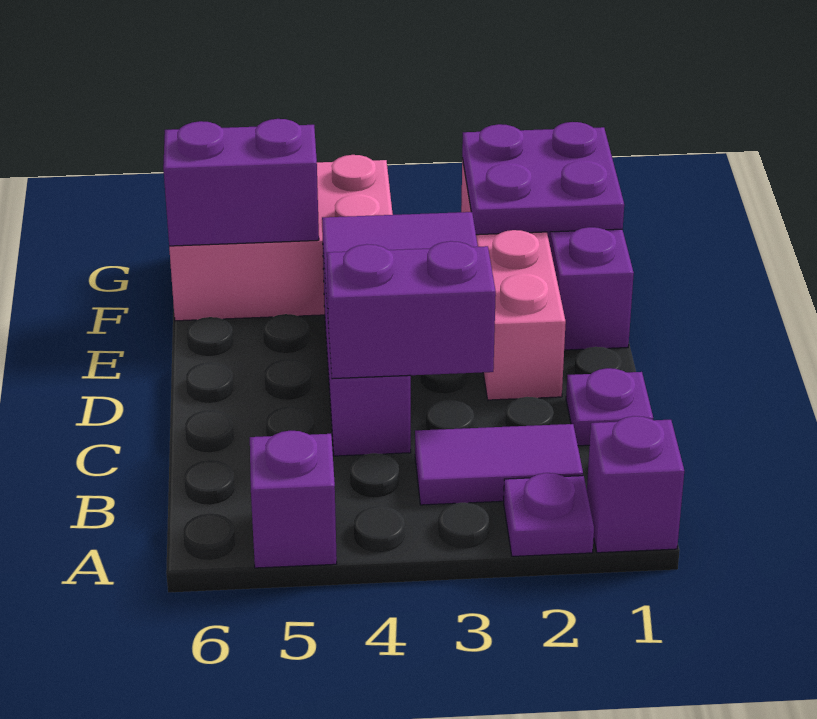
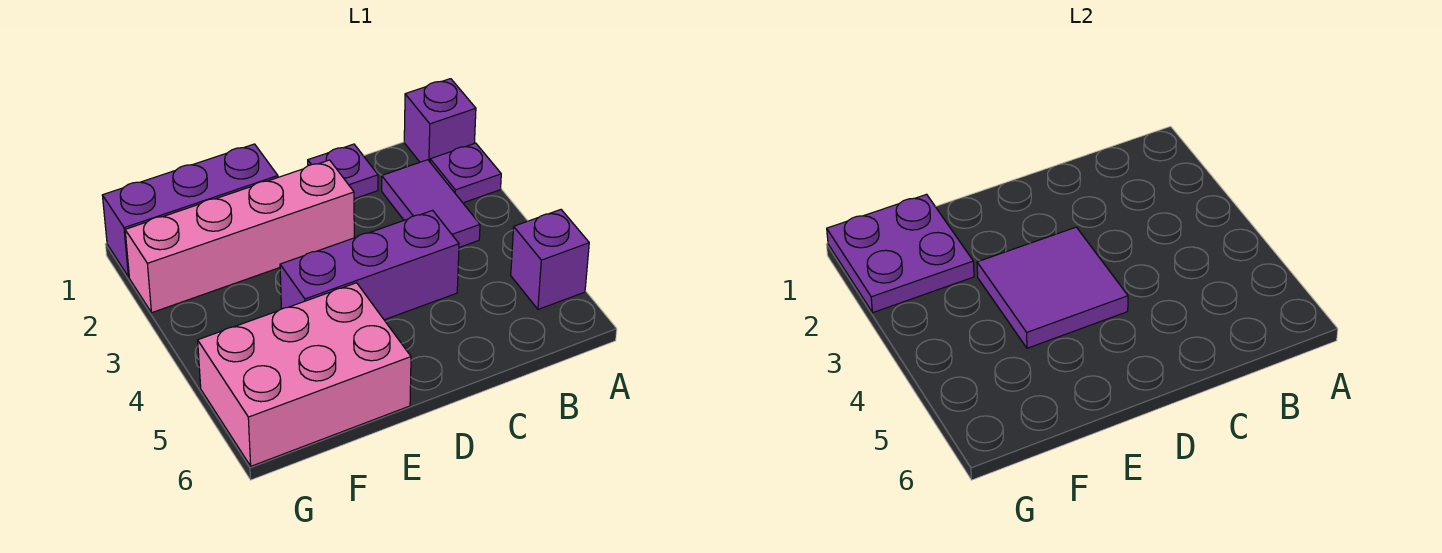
purple 1x2 brick [327,241,496,379] -> none
pink 2x3 brick [169,155,393,321] -> pink 2x3 brick turned to [198,283,411,466]
purple 1x2 brick [163,119,319,246] -> none

